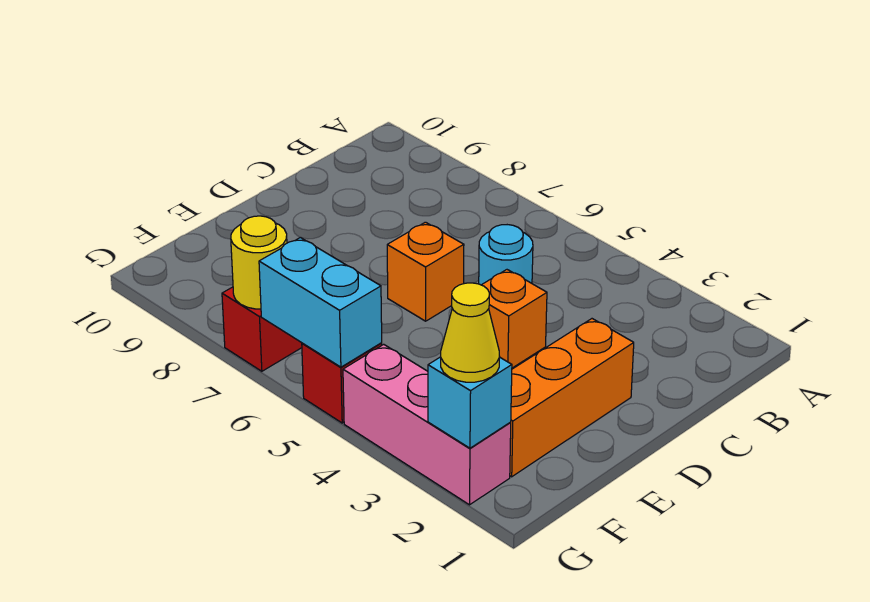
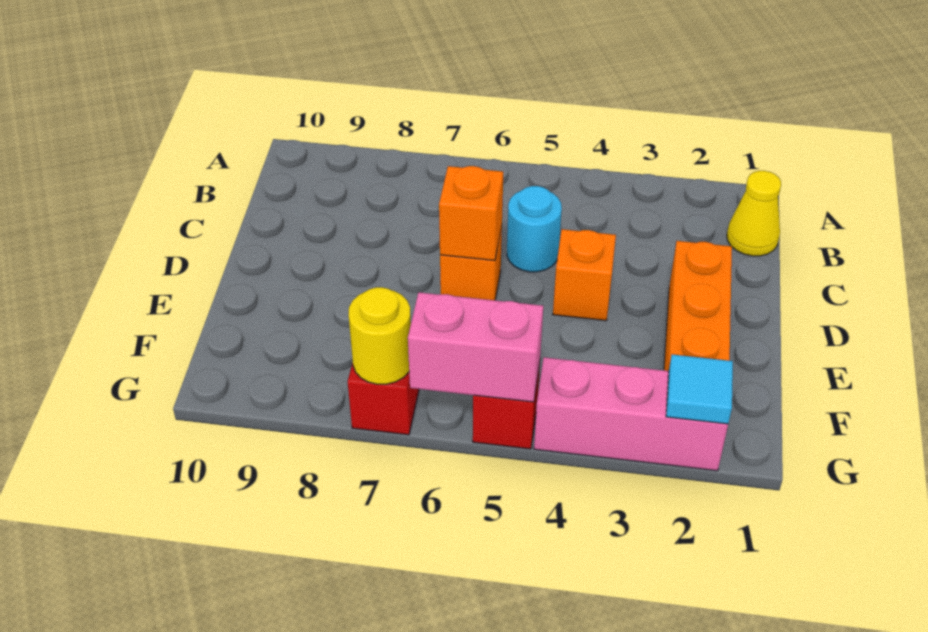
none -> orange 1x1 brick [439,166,503,261]
cyan 1x1 brick [428,357,512,448] -> cyan 1x1 tile [666,354,733,424]
yellow 1x1 cone [441,283,500,382] -> yellow 1x1 cone moved to [727,171,781,256]
cyan 1x2 brick [259,238,382,367] -> pink 1x2 brick [408,292,543,402]

